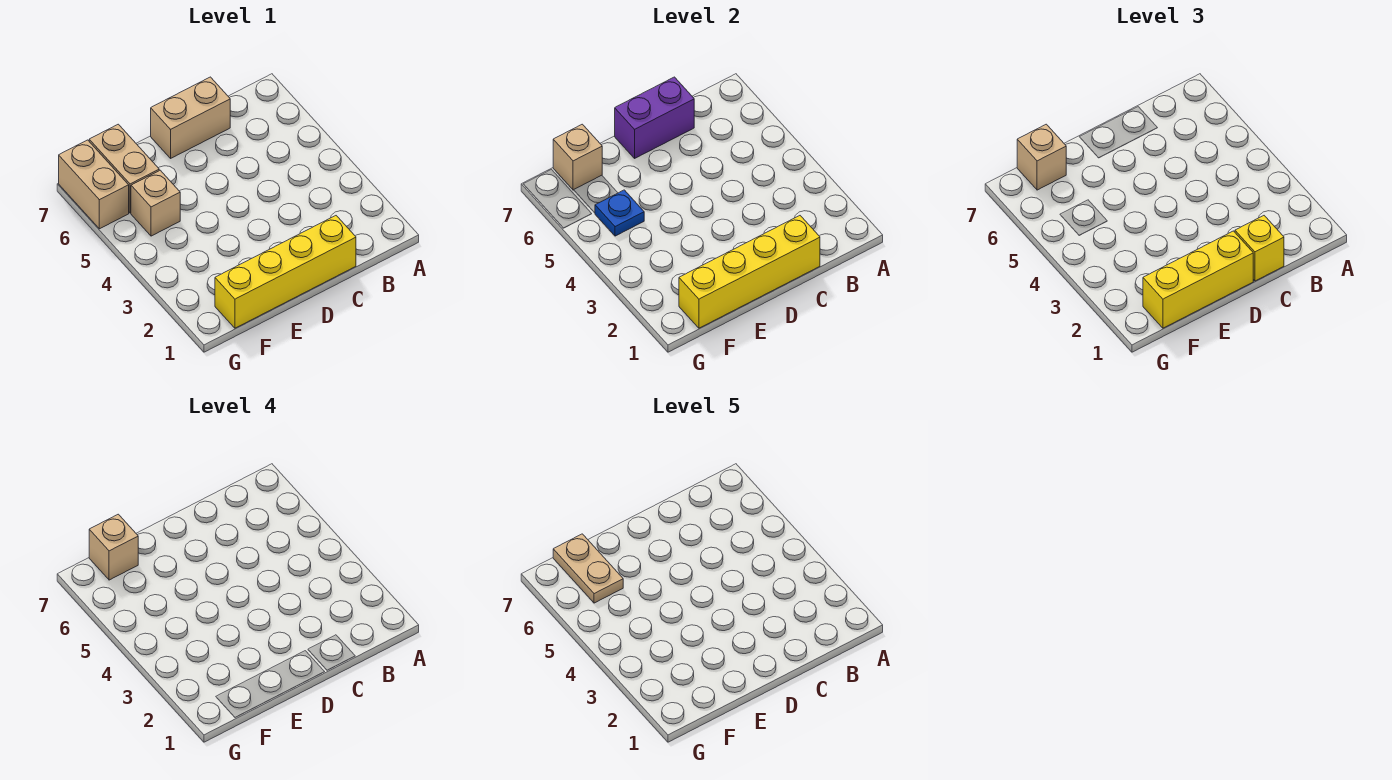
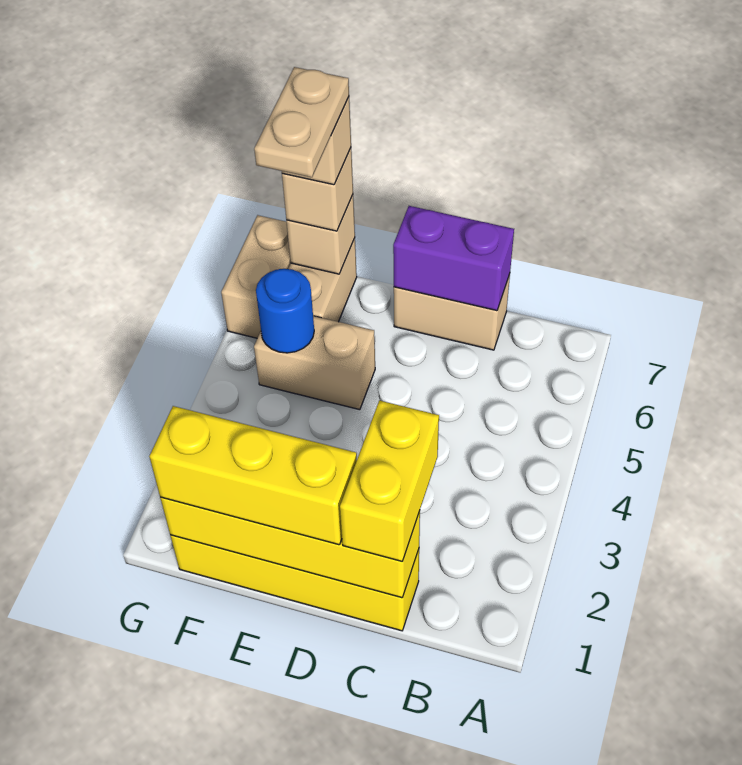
yellow 1x1 brick [1235,216,1284,281] -> yellow 1x2 brick [340,401,439,561]
tan 1x1 brick [131,170,180,236] -> tan 1x2 brick [254,316,375,410]
blue 1x1 plate [595,190,644,236] -> blue 1x1 round brick [256,269,314,353]

